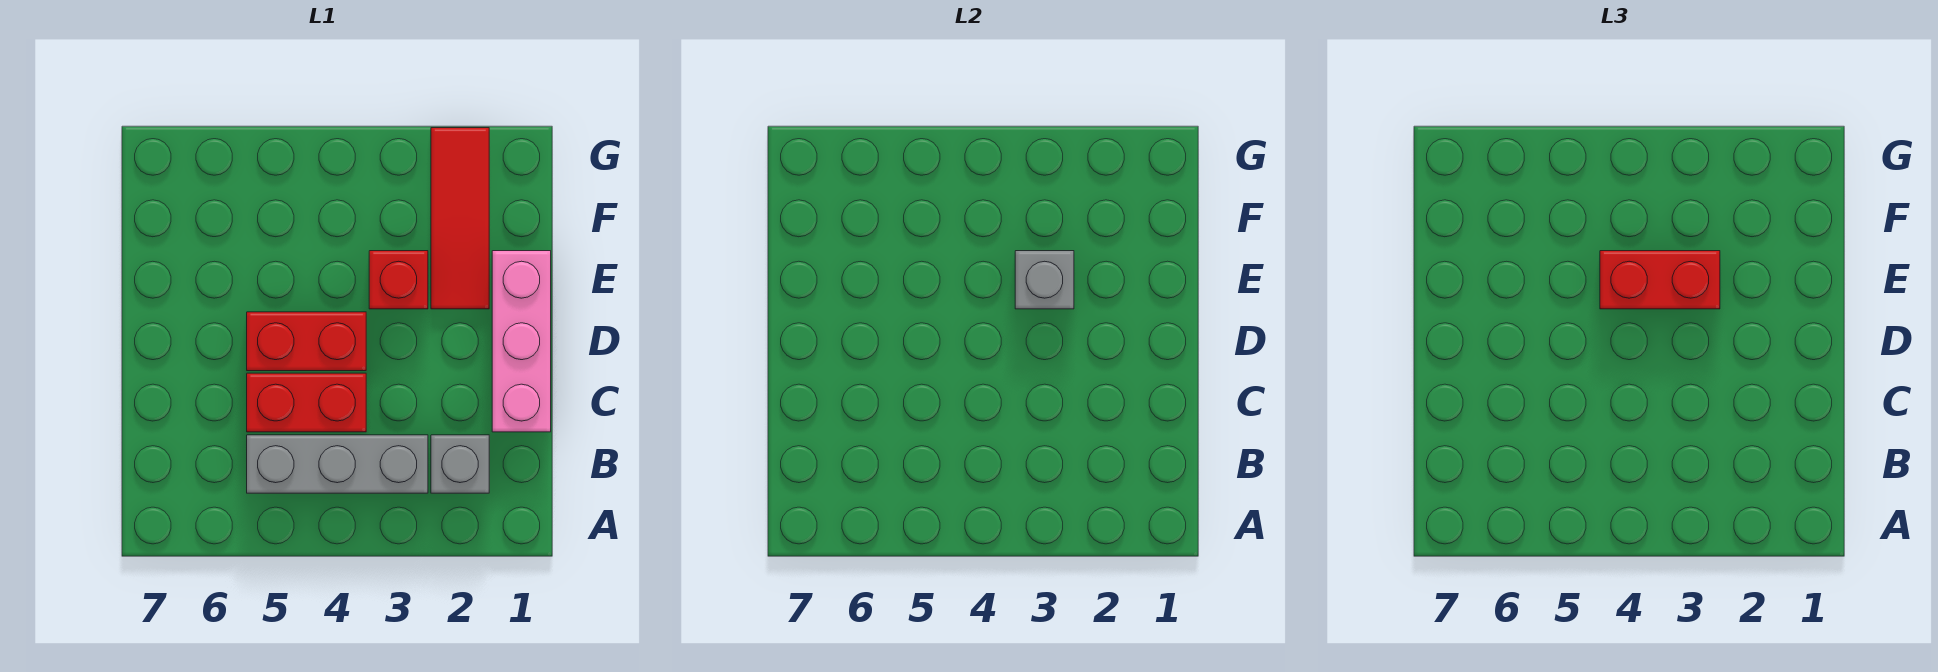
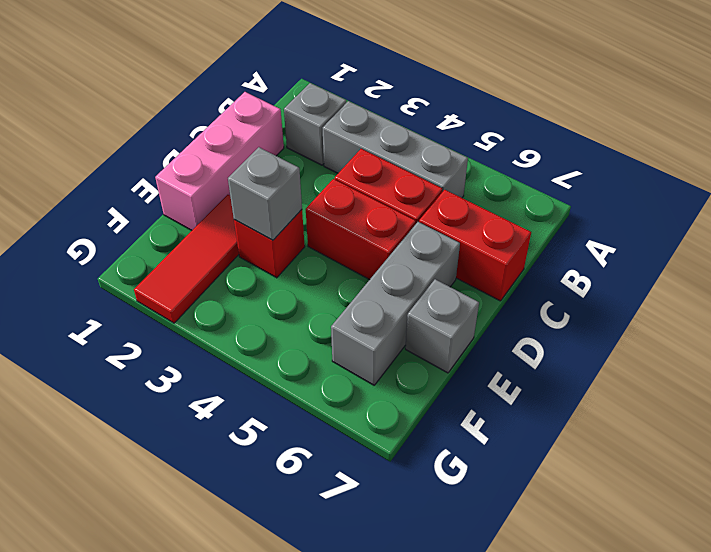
none -> grey 1x3 brick [331,222,460,385]
red 1x2 brick [1600,251,1720,309] -> red 1x2 brick moved to [419,190,531,301]
none -> grey 1x1 brick [405,279,479,373]

